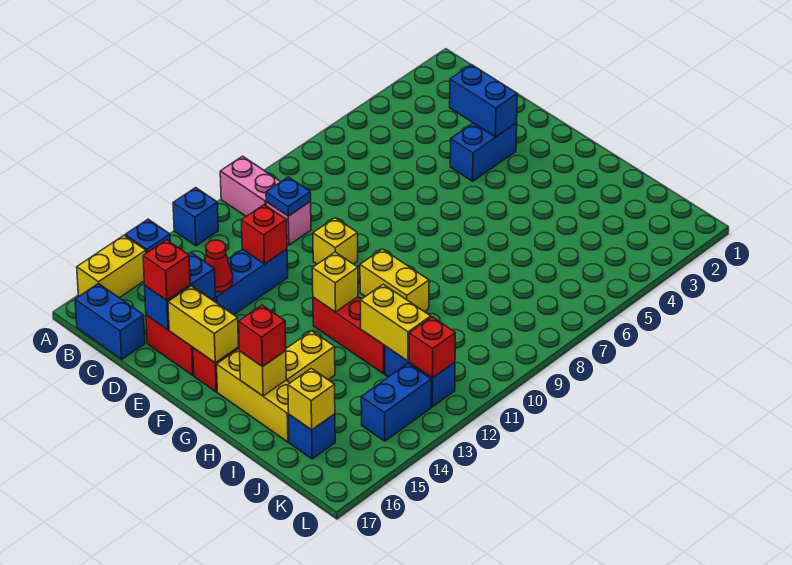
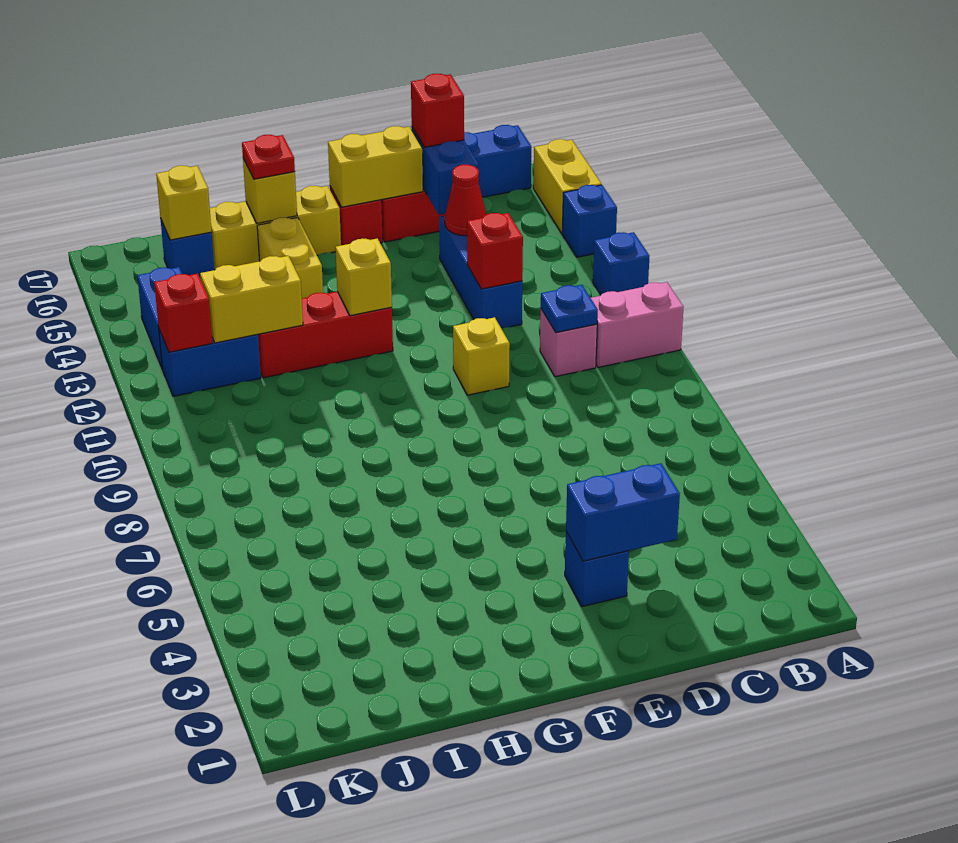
blue 1x2 brick [450,123,517,181] -> blue 1x1 brick [565,532,629,607]
yellow 1x2 brick [360,249,429,312] -> none
red 1x1 brick [239,305,286,367] -> red 1x1 plate [242,135,295,179]

